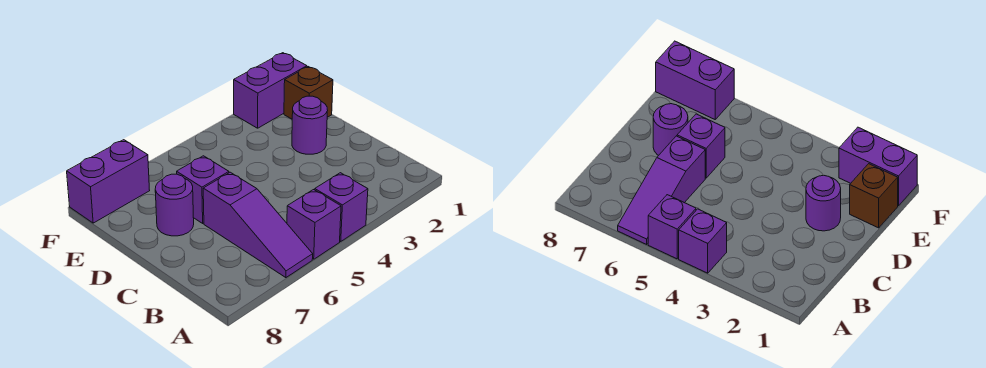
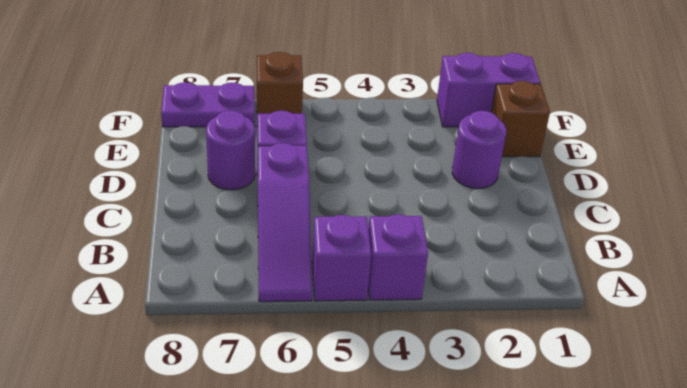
none -> brown 1x1 brick [257,52,303,114]
purple 1x2 brick [67,140,150,223] -> purple 1x2 plate [161,82,255,127]

